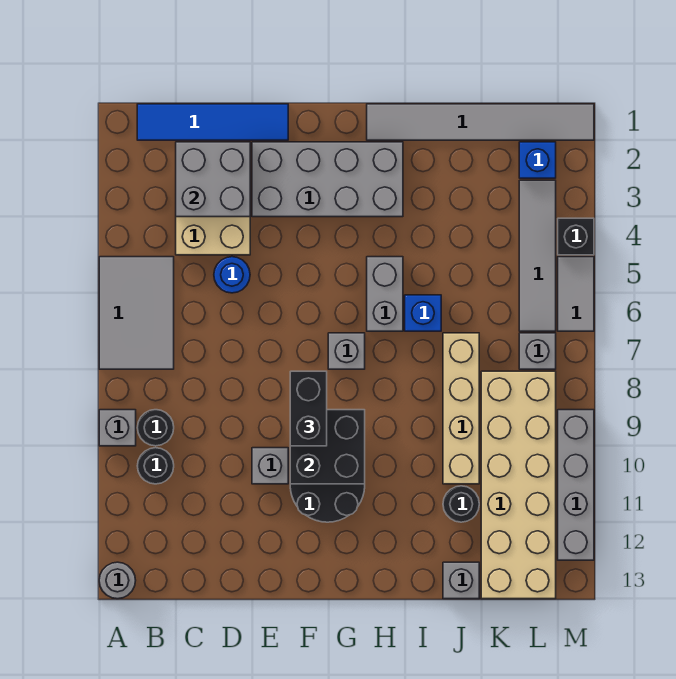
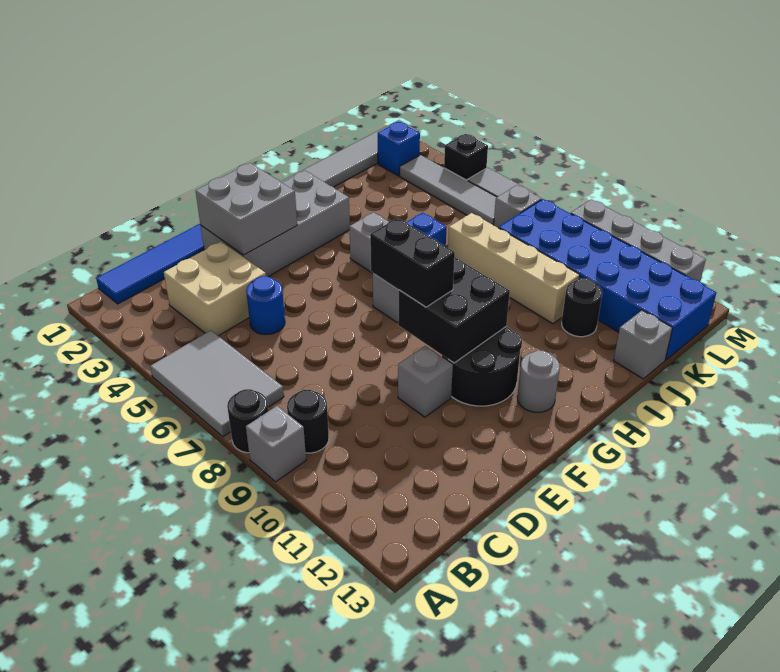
grey 1x1 round brick [99,562,136,599] -> grey 1x1 round brick moved to [517,351,560,412]
black 1x1 round brick [137,448,174,484] -> black 1x1 round brick moved to [227,389,268,453]
grey 2x2 brick [176,142,250,217] -> grey 2x2 brick moved to [196,163,297,255]
tan 2x6 brick [481,371,556,599] -> blue 2x6 brick [499,199,716,360]

